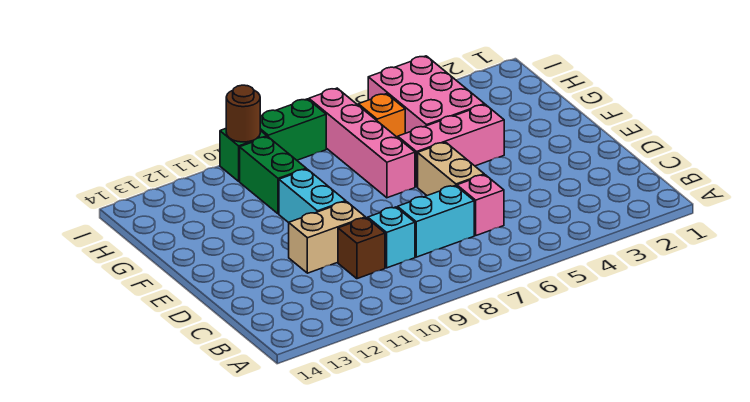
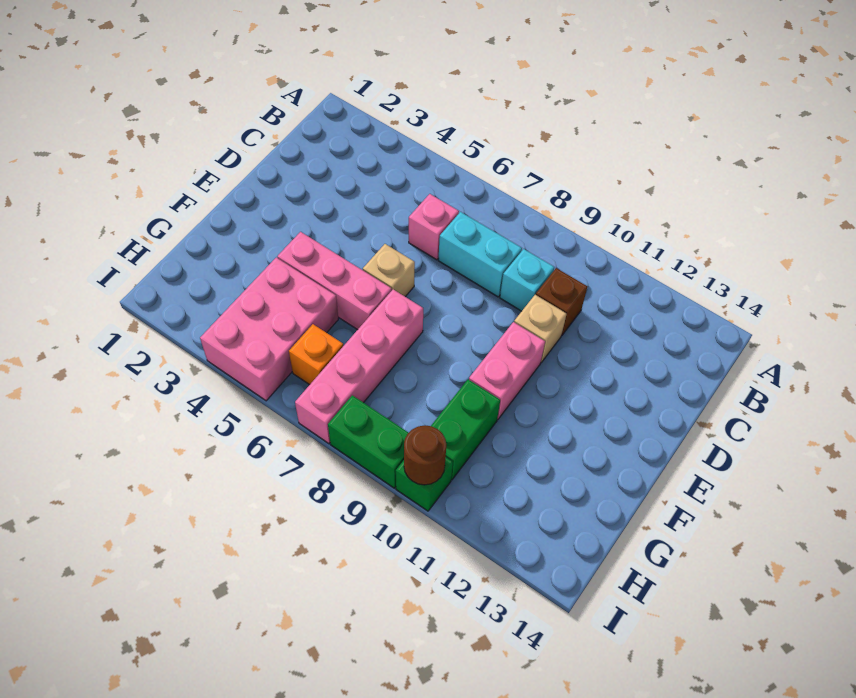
tan 1x2 brick [418,142,484,196] -> tan 1x1 brick [363,244,415,297]
tan 1x2 brick [289,202,365,273] -> tan 1x1 brick [514,295,567,363]
cyan 1x2 brick [279,169,346,223] -> pink 1x2 brick [469,322,545,419]

